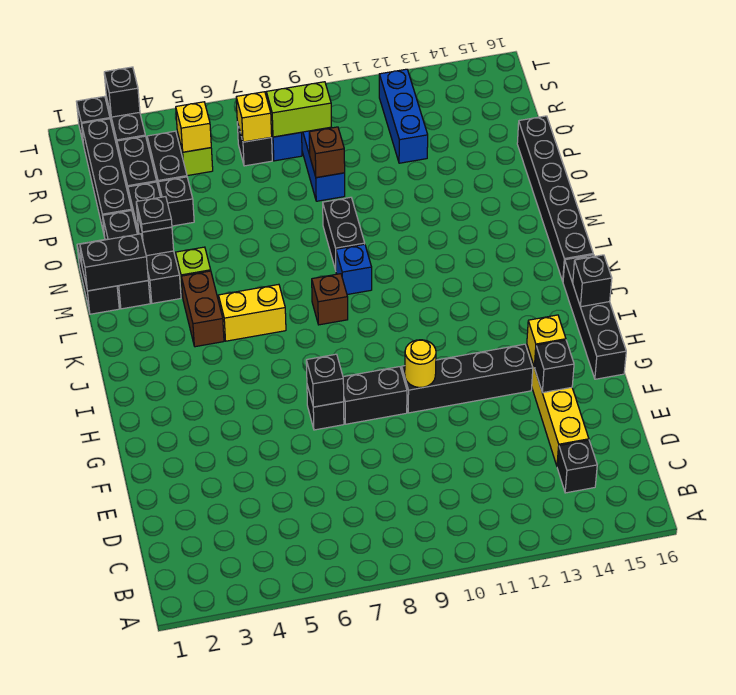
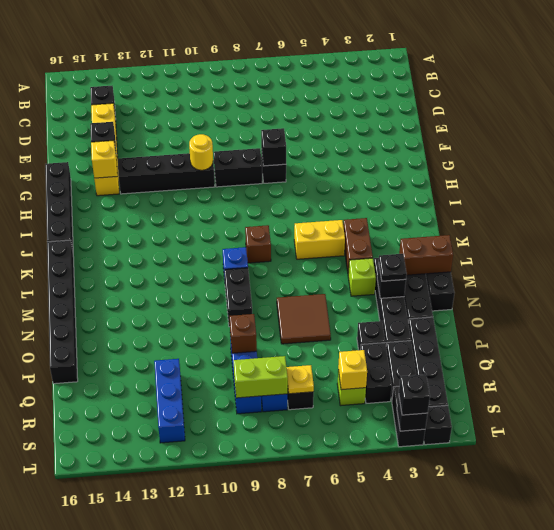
black 1x1 brick [573,255,612,307] -> black 1x1 brick moved to [399,374,430,415]
black 1x2 brick [80,234,148,291] -> brown 1x2 brick [399,235,453,275]
none -> brown 2x2 tile [277,294,331,344]
yellow 1x1 brick [236,92,272,142] -> yellow 1x1 plate [286,365,314,394]

